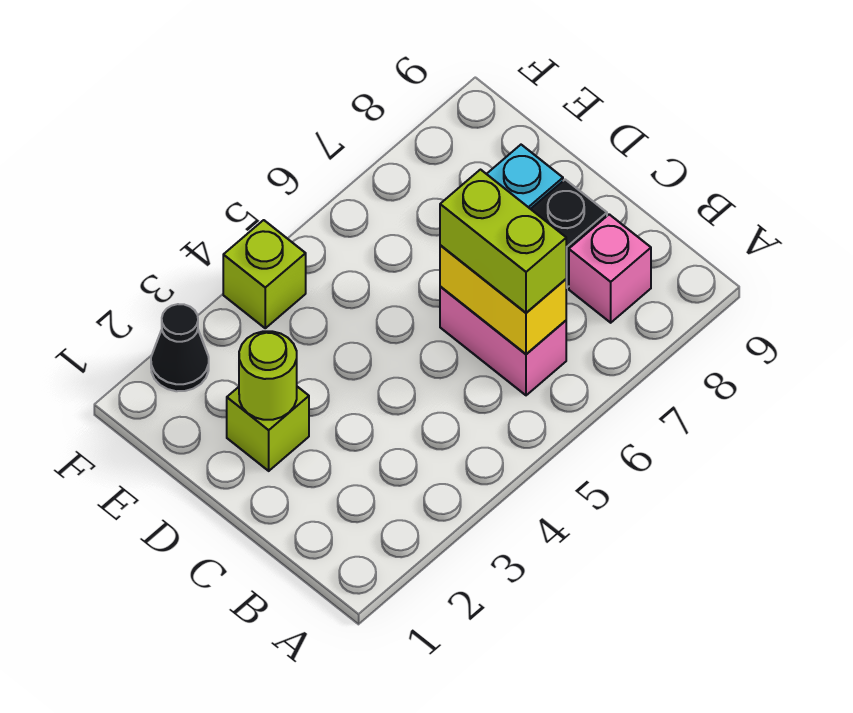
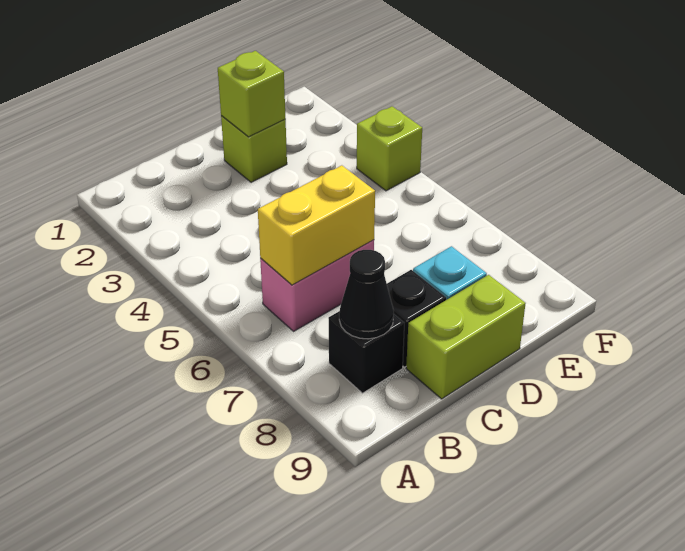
lime 1x2 brick [440,170,566,313] -> lime 1x2 brick moved to [406,275,526,399]
pink 1x1 brick [569,214,651,323] -> black 1x1 brick [328,311,404,393]
lime 1x1 round brick [239,331,297,420] -> lime 1x1 brick [218,51,286,137]
black 1x1 cone [151,304,209,391] -> black 1x1 cone moved to [339,250,394,339]

